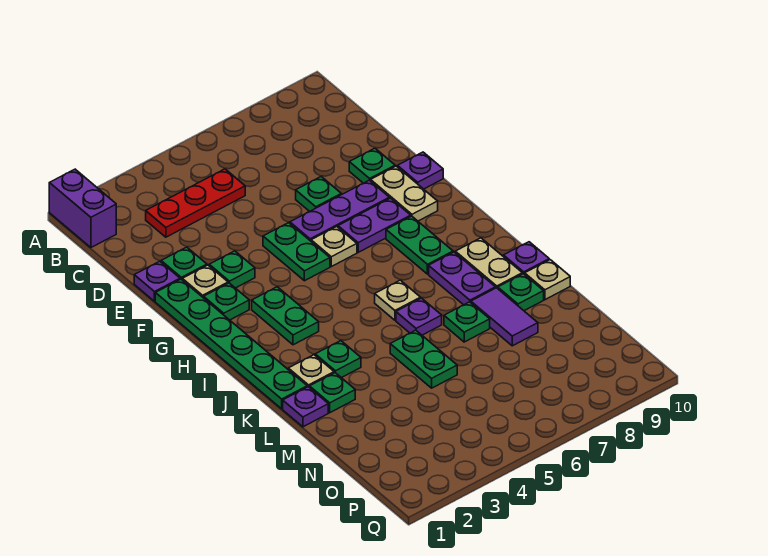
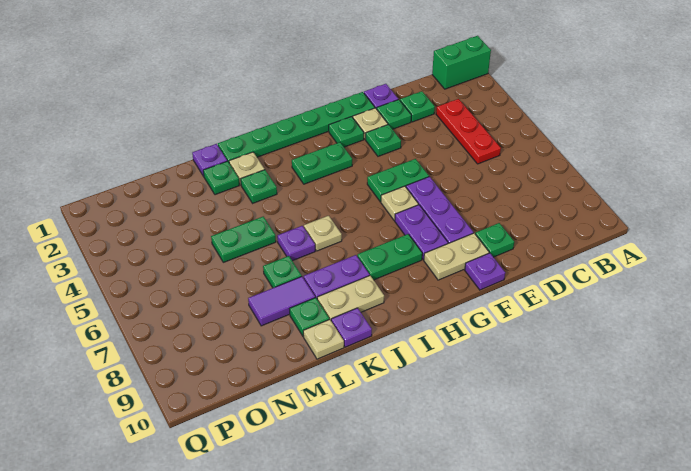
purple 1x2 brick [49,169,116,247] -> green 1x2 brick [432,36,491,89]
green 1x1 plate [296,177,341,211] -> green 1x1 plate moved to [400,91,435,122]

